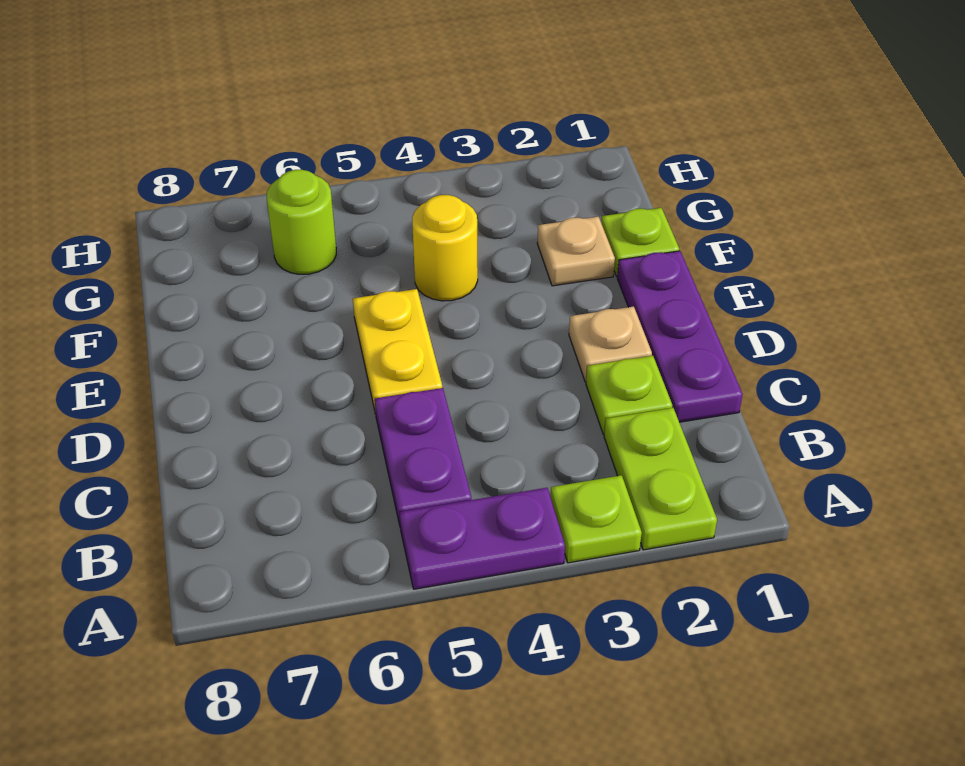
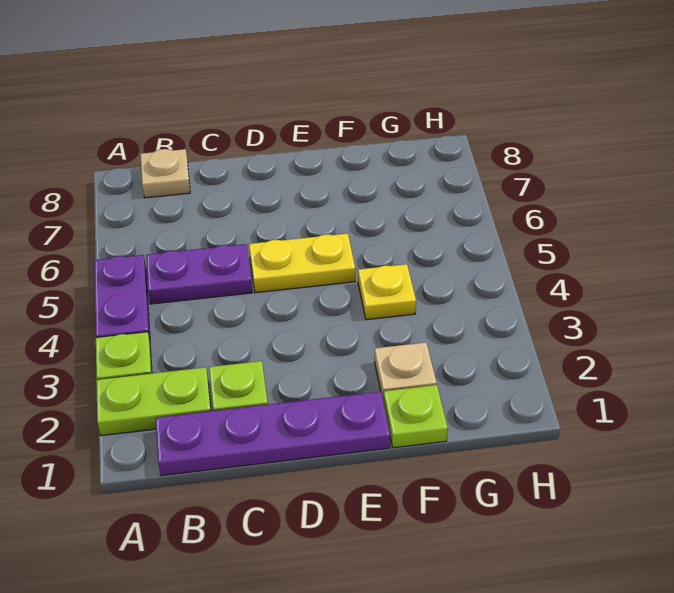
purple 1x3 plate [617,251,743,422] -> purple 1x4 plate [156,392,390,476]
tan 1x1 plate [569,307,652,382] -> tan 1x1 plate moved to [140,149,190,198]
yellow 1x1 round brick [412,195,478,301] -> yellow 1x1 plate [358,264,416,320]
lime 1x1 round brick [267,170,336,274] -> none

